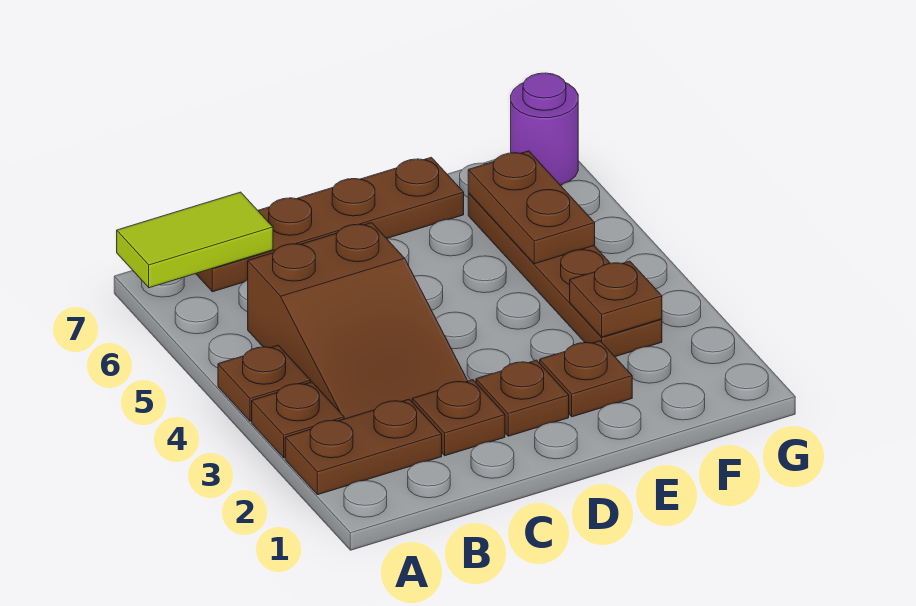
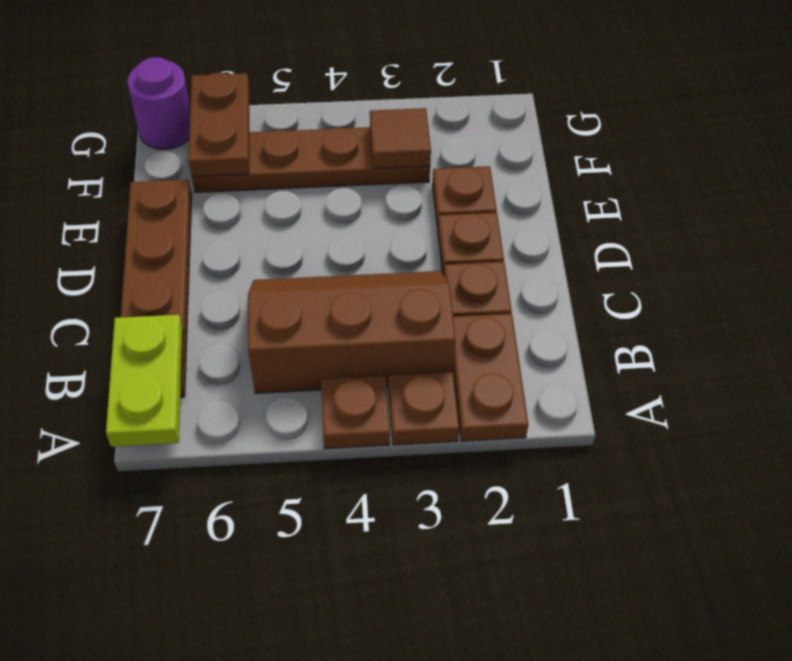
lime 1x2 tile [117,192,273,288] -> lime 1x2 plate [106,315,183,447]
brown 2x3 slope [248,223,468,419] -> brown 2x3 slope turned to [248,271,456,393]
brown 1x1 plate [570,261,662,337] -> brown 1x1 tile [370,108,431,169]
brown 1x2 plate [468,151,595,264] -> brown 1x2 plate turned to [188,73,249,177]

